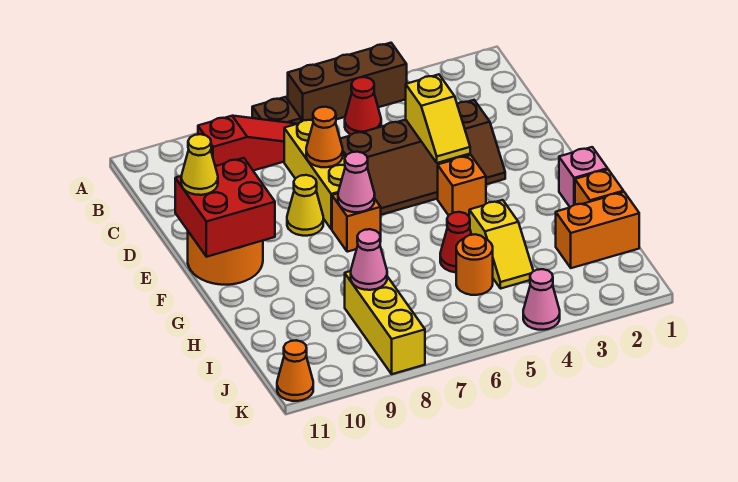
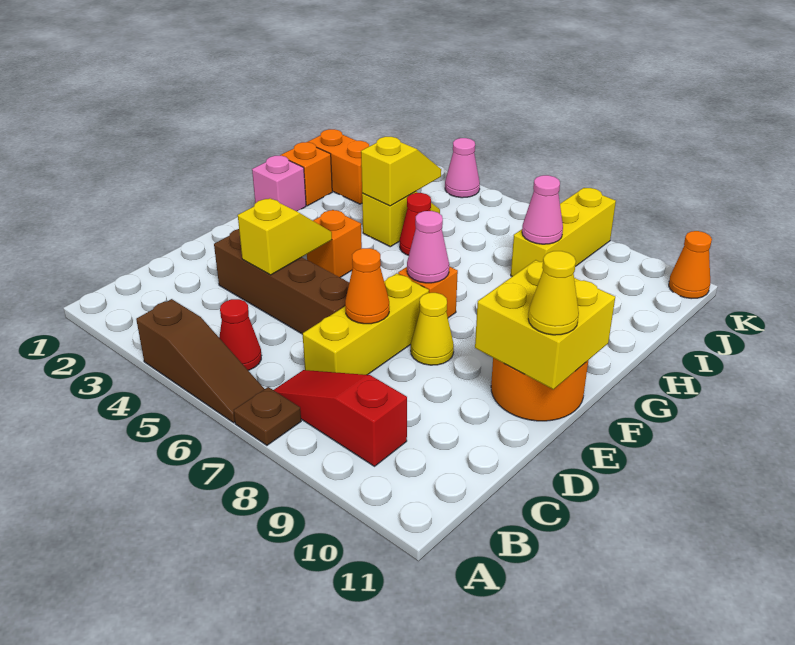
brown 1x3 brick [288,43,407,122] -> brown 1x3 slope [136,299,264,423]
red 2x2 brick [175,158,275,257] -> yellow 2x2 brick [475,260,615,389]
none -> yellow 1x2 slope [361,137,441,206]
orange 1x1 round brick [456,234,493,295] -> none

